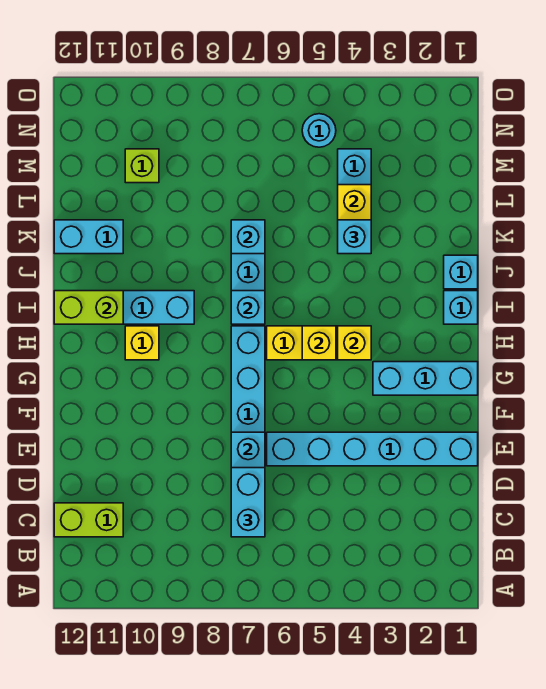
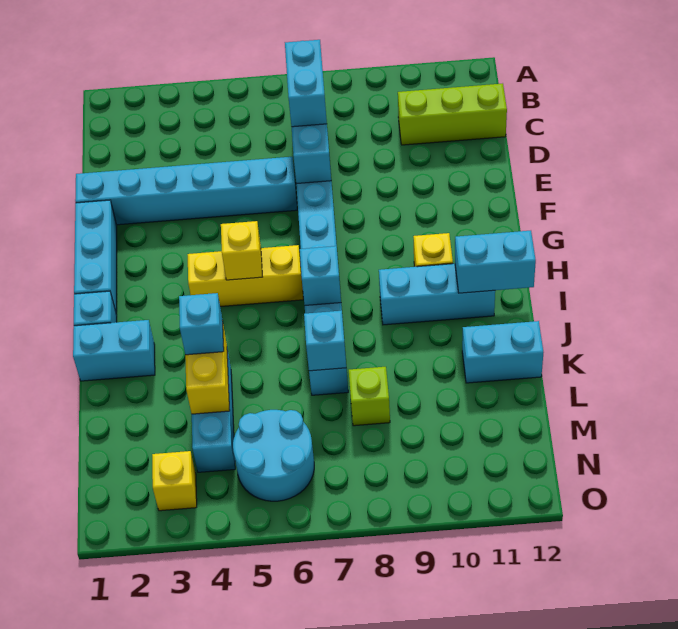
lime 1x2 brick [54,503,123,537] -> lime 1x3 brick [398,83,507,145]
cyan 1x3 brick [373,362,478,395] -> cyan 1x3 brick turned to [74,200,117,315]
yellow 1x1 brick [338,326,371,360] -> yellow 1x1 brick moved to [152,451,197,511]
lime 1x2 brick [54,291,123,324] -> cyan 1x2 brick [455,231,536,293]
cyan 1x1 brick [444,255,478,289] -> cyan 1x2 brick [73,320,155,381]
lime 1x1 brick [125,149,159,183] -> lime 1x1 brick moved to [349,367,390,426]
cyan 1x1 round brick [302,114,336,147] -> cyan 2x2 round brick [233,410,314,501]

